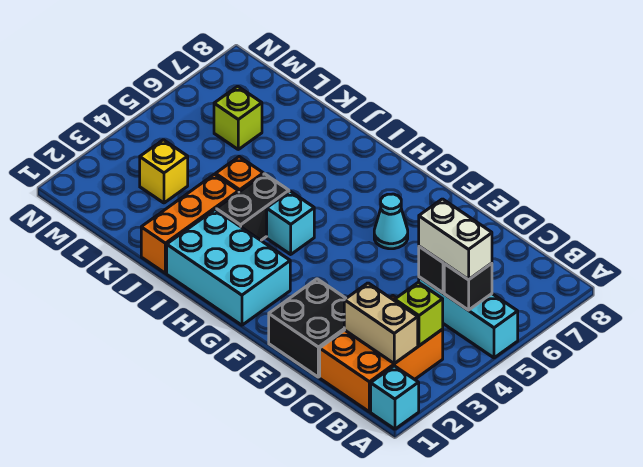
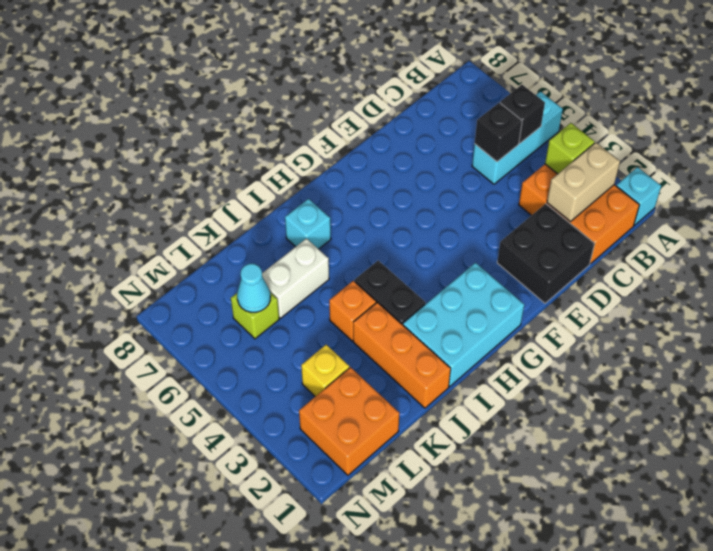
white 1x2 brick [419,199,492,280] -> white 1x2 brick moved to [262,238,329,318]
cyan 1x1 cone [374,194,408,249] -> cyan 1x1 cone moved to [237,264,271,312]
cyan 1x1 brick [267,191,314,254] -> cyan 1x1 brick moved to [285,199,331,249]
none -> orange 2x2 brick [299,367,399,475]

